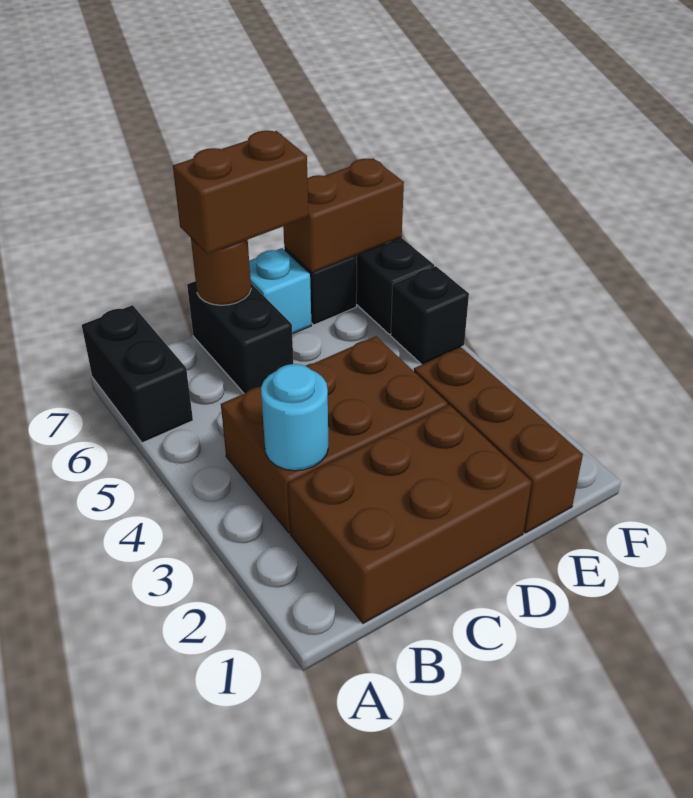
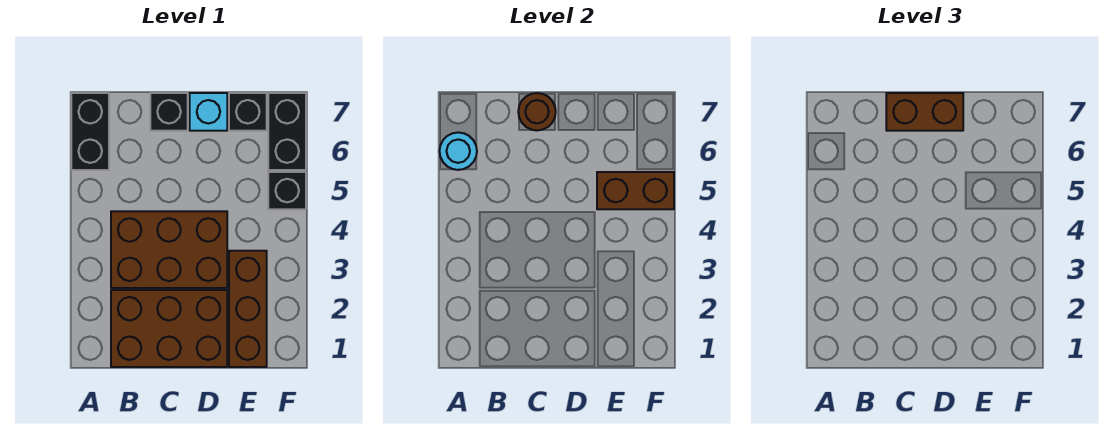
cyan 1x1 round brick [261,364,328,471] -> cyan 1x1 round brick moved to [440,132,477,170]
black 1x2 brick [187,281,293,393] -> black 1x1 brick [150,93,188,131]
brown 1x2 brick [283,158,404,273] -> brown 1x2 brick moved to [597,172,674,209]

